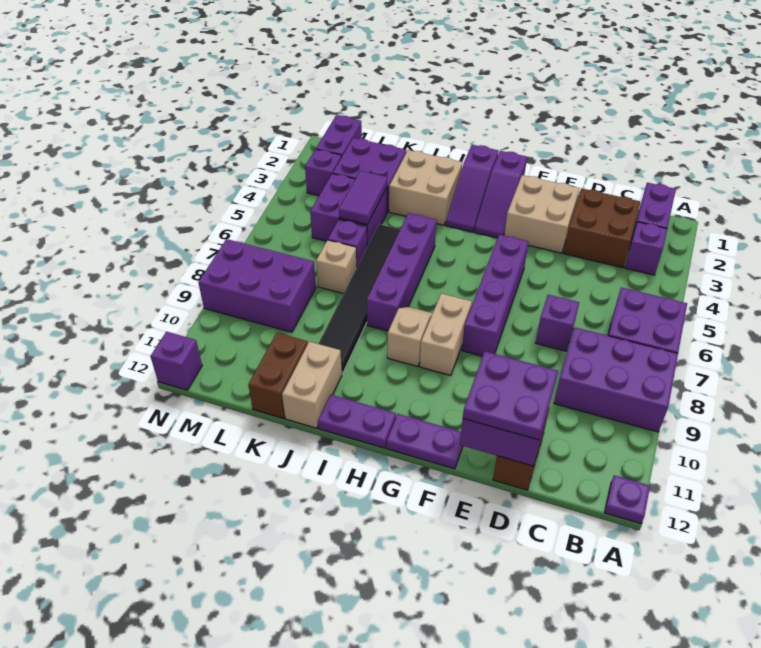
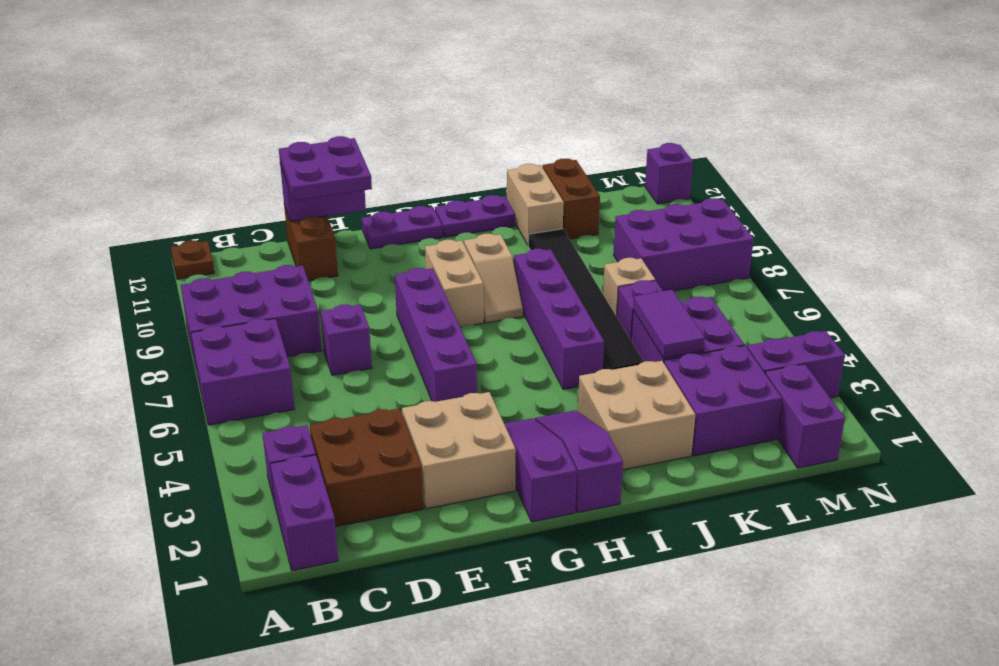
purple 1x1 plate [605,475,650,524] -> brown 1x1 plate [171,241,214,279]
purple 1x1 brick [305,149,341,196] -> purple 1x2 brick [747,331,845,398]

